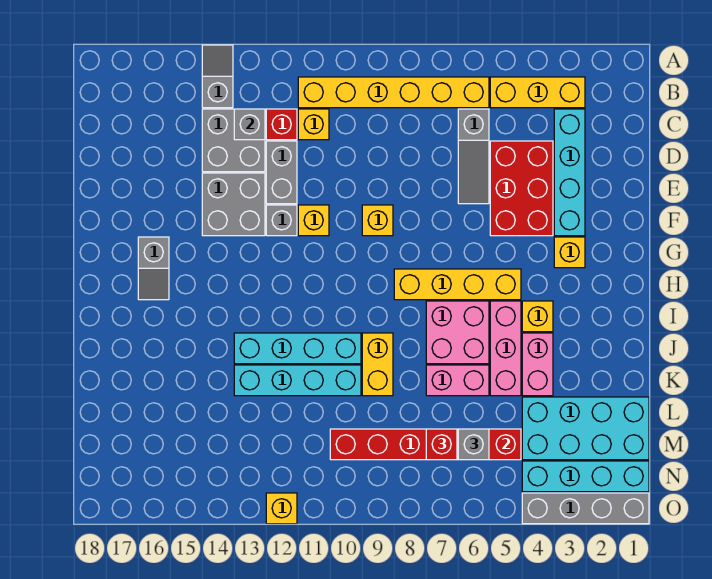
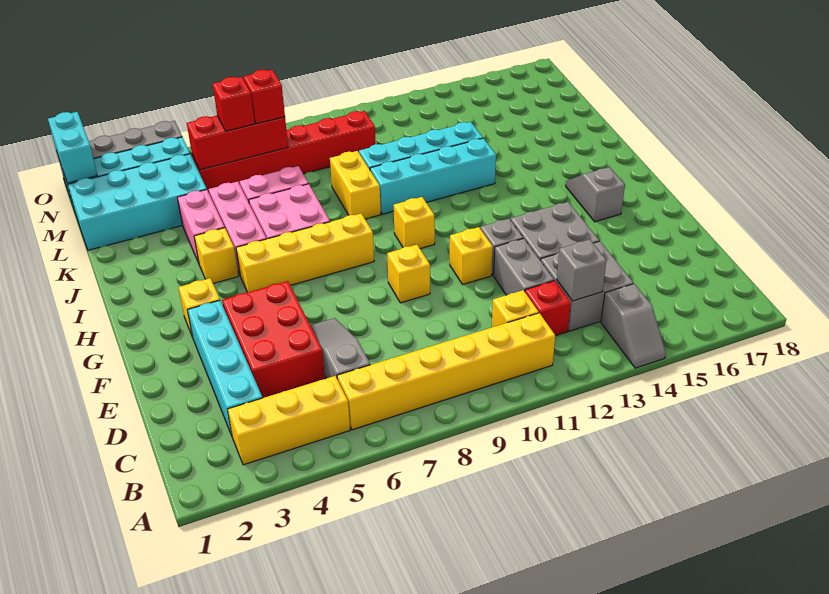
grey 1x1 brick [458,429,489,460] -> red 1x1 brick [213,77,255,131]
none -> cyan 1x2 brick [48,112,97,183]
yellow 1x1 brick [266,493,297,524] -> yellow 1x1 brick moved to [394,197,435,249]

